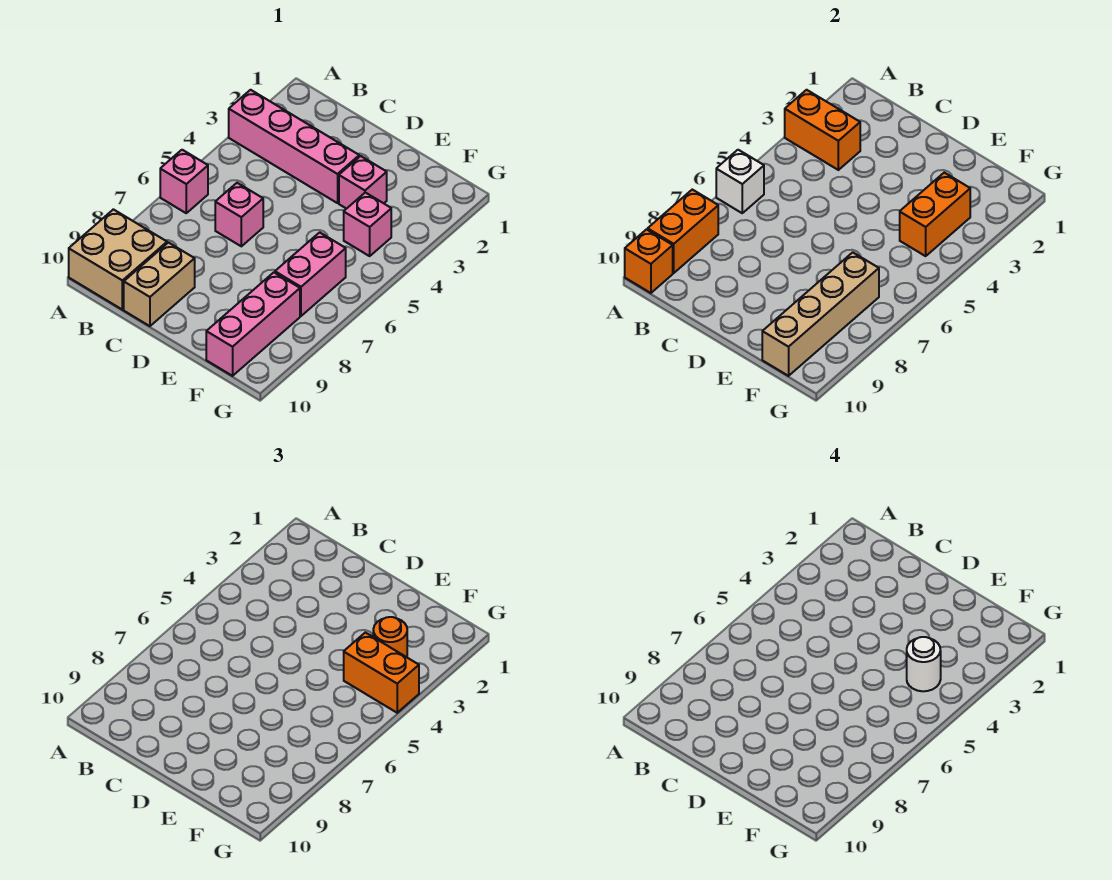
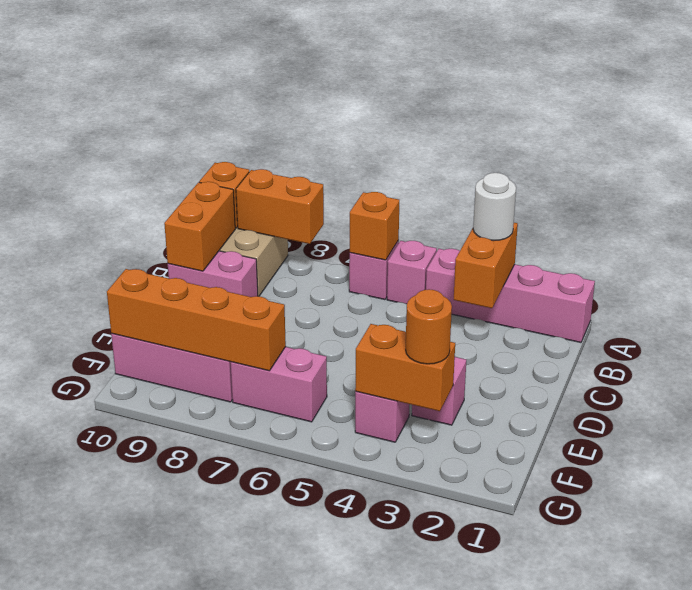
pink 1x4 brick [229,90,359,203] -> pink 1x4 brick turned to [426,249,595,343]
white 1x1 brick [716,150,764,213] -> orange 1x1 brick [350,192,399,260]
pink 1x1 brick [215,183,263,246] -> pink 1x1 brick moved to [387,241,437,304]
tan 1x2 brick [124,243,195,326] -> pink 1x2 brick [168,251,258,297]
orange 1x2 brick [344,633,419,713] -> orange 1x2 brick moved to [164,182,235,271]
white 1x1 round brick [907,637,941,691] -> white 1x1 round brick moved to [473,173,516,241]
tan 1x4 brick [762,252,879,376] -> orange 1x4 brick [107,269,286,371]

